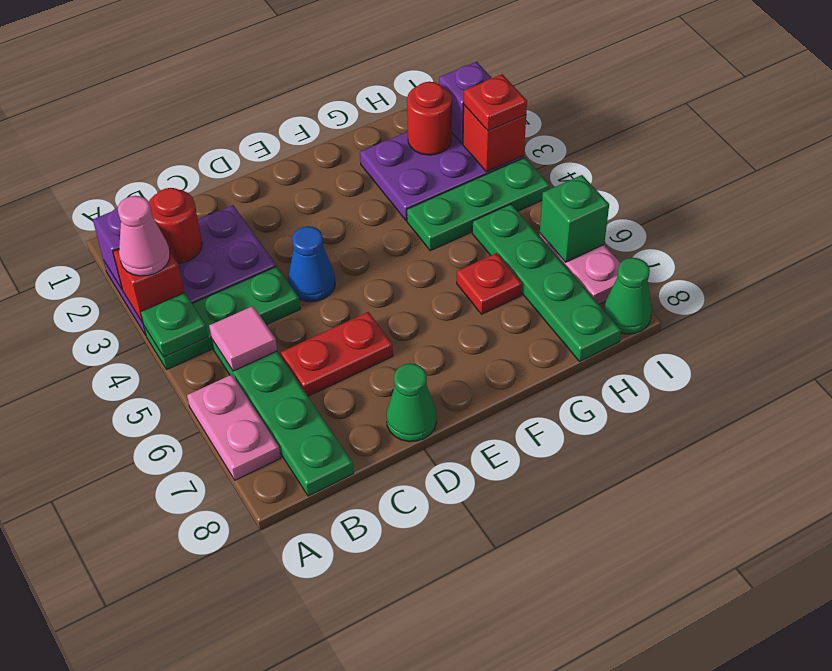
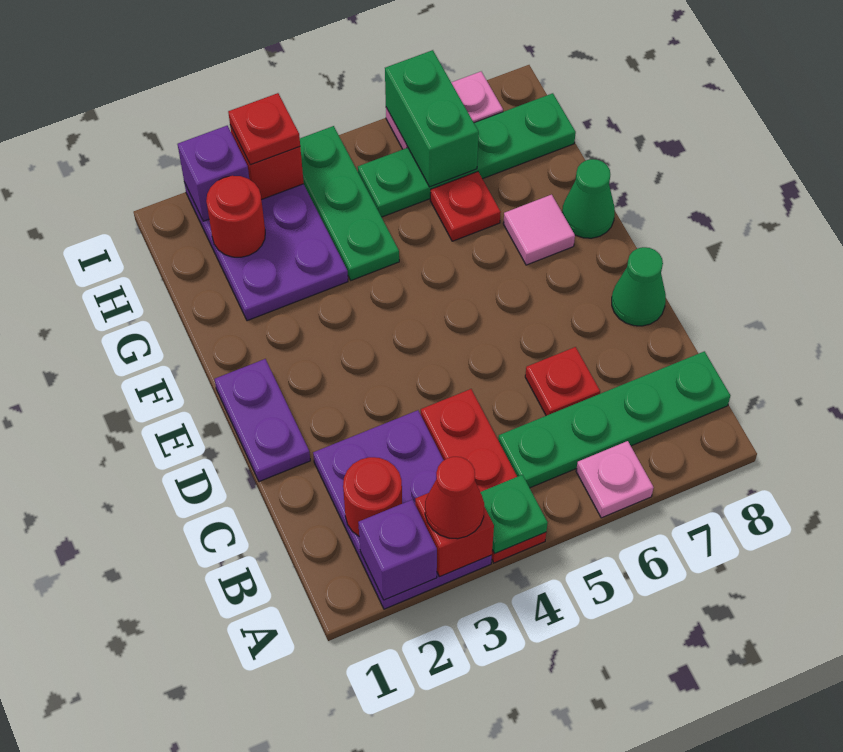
pink 1x1 cone [118,196,170,276] -> red 1x1 cone [425,457,484,539]
green 1x3 plate [144,267,300,369] -> red 1x3 plate [421,389,546,563]
pink 1x2 plate [187,375,281,480] -> pink 1x1 plate [576,441,654,518]
pink 1x1 tile [209,306,277,371] -> pink 1x1 tile moved to [503,195,575,265]
red 1x2 plate [281,312,393,396] -> red 1x1 plate [525,347,600,416]
none -> purple 1x2 plate [215,359,310,482]
blue 1x1 cone [288,226,335,302] -> none
green 1x1 brick [540,175,609,262] -> green 1x2 brick [385,50,479,187]
green 1x1 cone [604,258,652,334] -> green 1x1 cone moved to [562,159,615,238]

